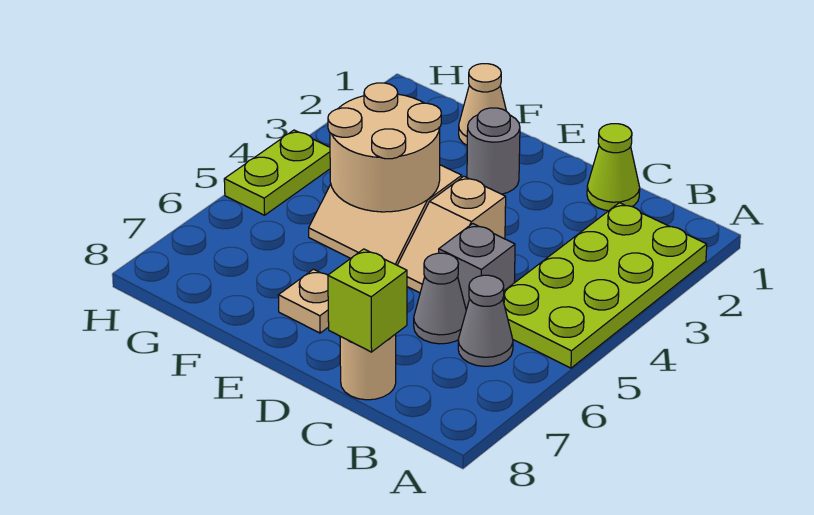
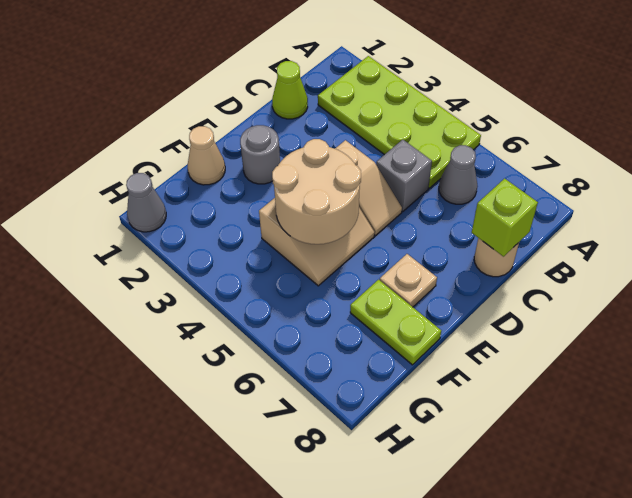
grey 1x1 cone [414,253,466,344] -> grey 1x1 cone moved to [126,173,166,232]
lime 1x2 plate [224,130,330,215] -> lime 1x2 plate moved to [350,280,441,365]

